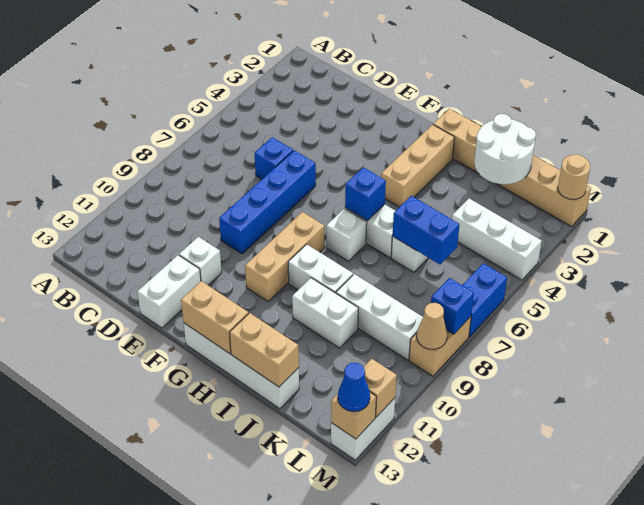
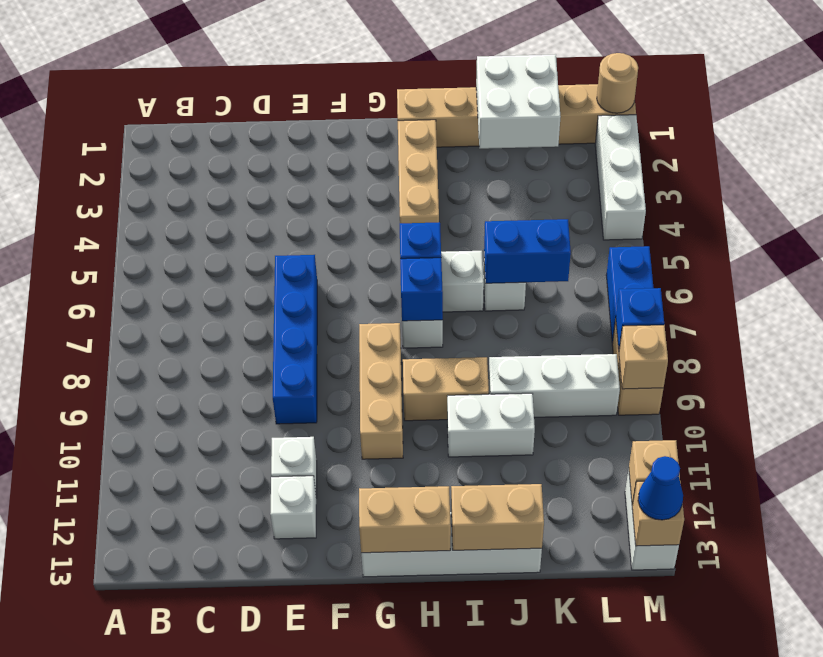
blue 1x1 brick [255,137,293,179] -> blue 1x1 brick moved to [400,258,443,321]
white 1x2 brick [137,255,201,328] -> white 1x1 brick [270,476,316,539]
white 1x2 brick [288,244,353,293] -> tan 1x2 brick [403,357,489,421]
white 2x2 round brick [474,114,536,184] -> white 2x2 brick [476,54,561,149]
white 1x3 brick [452,199,542,280] -> white 1x3 brick turned to [595,115,646,240]
tan 1x1 cone [417,303,447,349] -> tan 1x1 brick [619,325,668,389]

